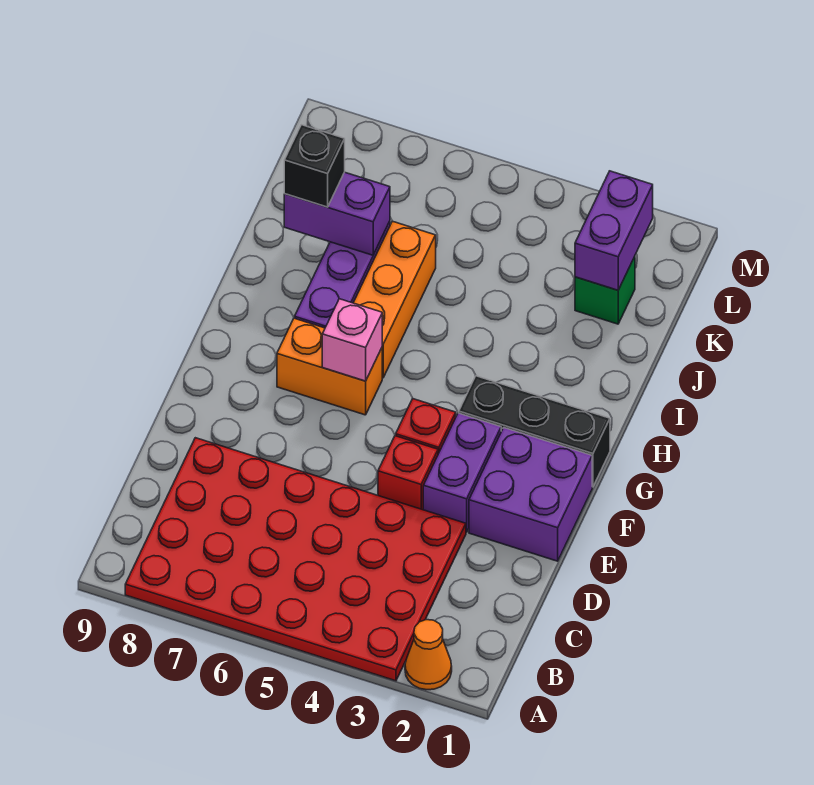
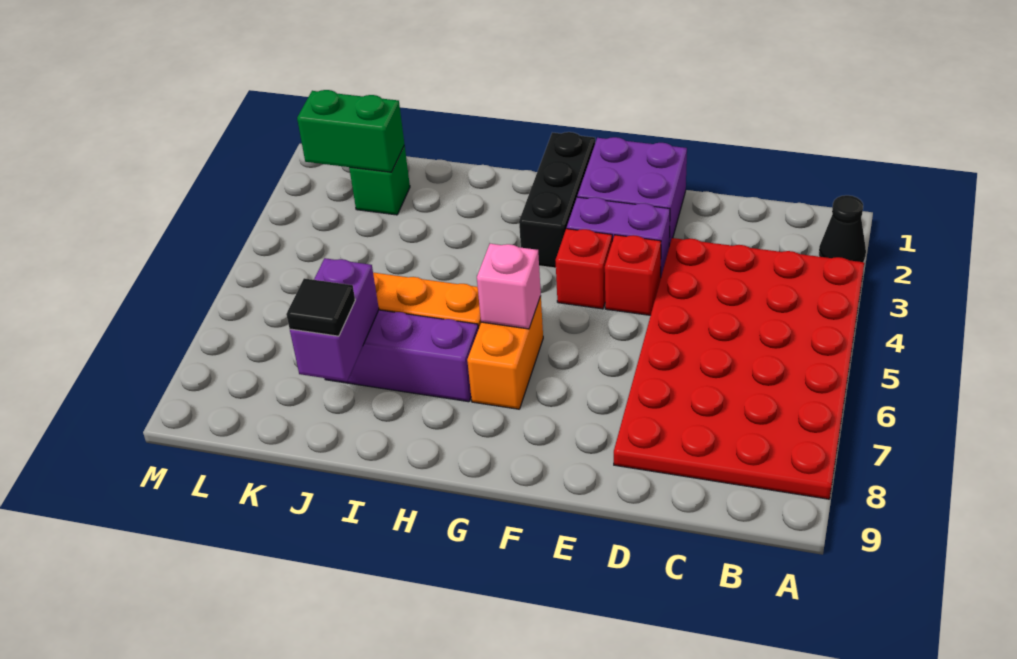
orange 1x1 cone [405,620,452,690] -> black 1x1 cone [819,195,866,262]
black 1x1 brick [284,125,345,207] -> black 1x1 tile [286,278,355,336]
purple 1x2 brick [575,171,653,290] -> green 1x2 brick [297,90,404,172]

